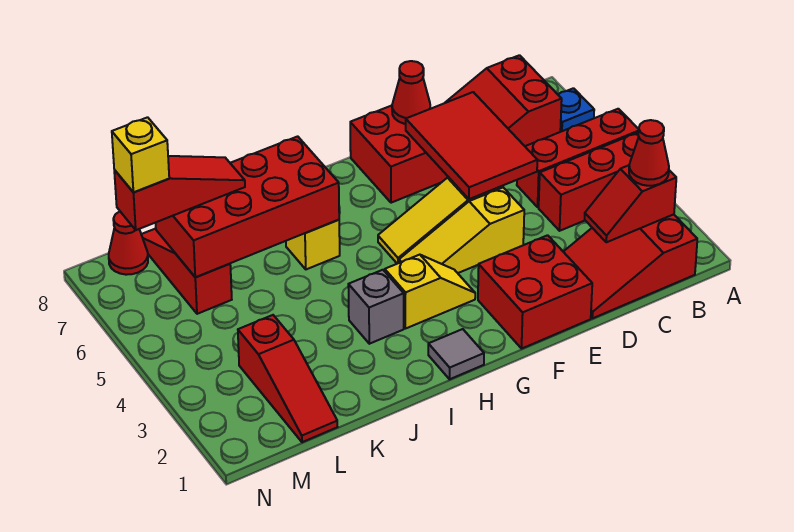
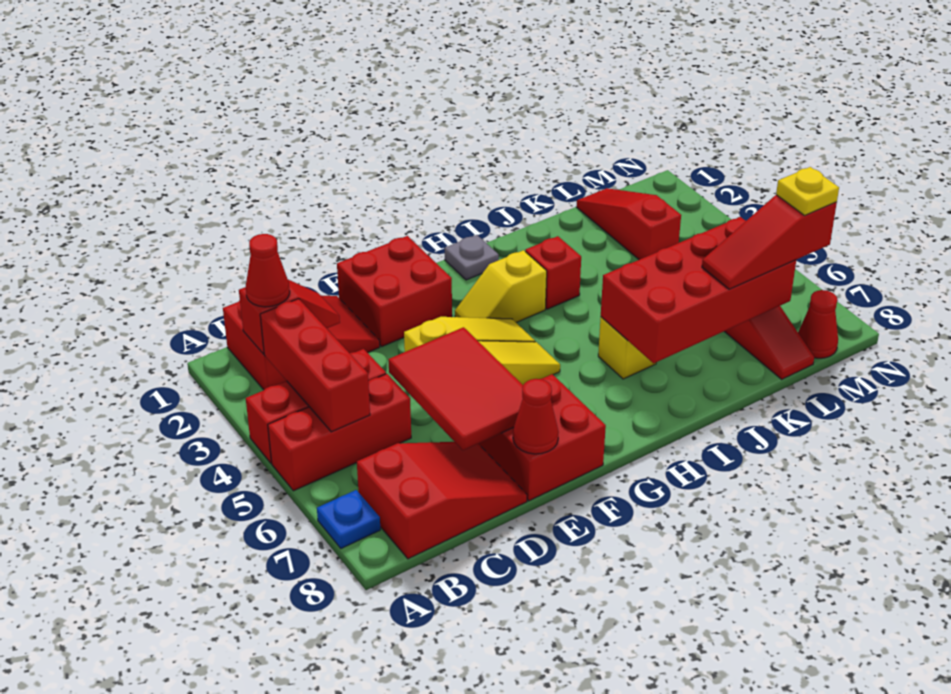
none -> red 1x3 brick [260,299,370,432]
grey 1x1 tile [428,329,484,379] -> grey 1x1 plate [445,235,499,280]
grey 1x1 brick [348,270,404,344] -> red 1x1 brick [525,236,581,309]
yellow 1x1 brick [112,117,169,192] -> yellow 1x1 plate [776,167,839,215]

